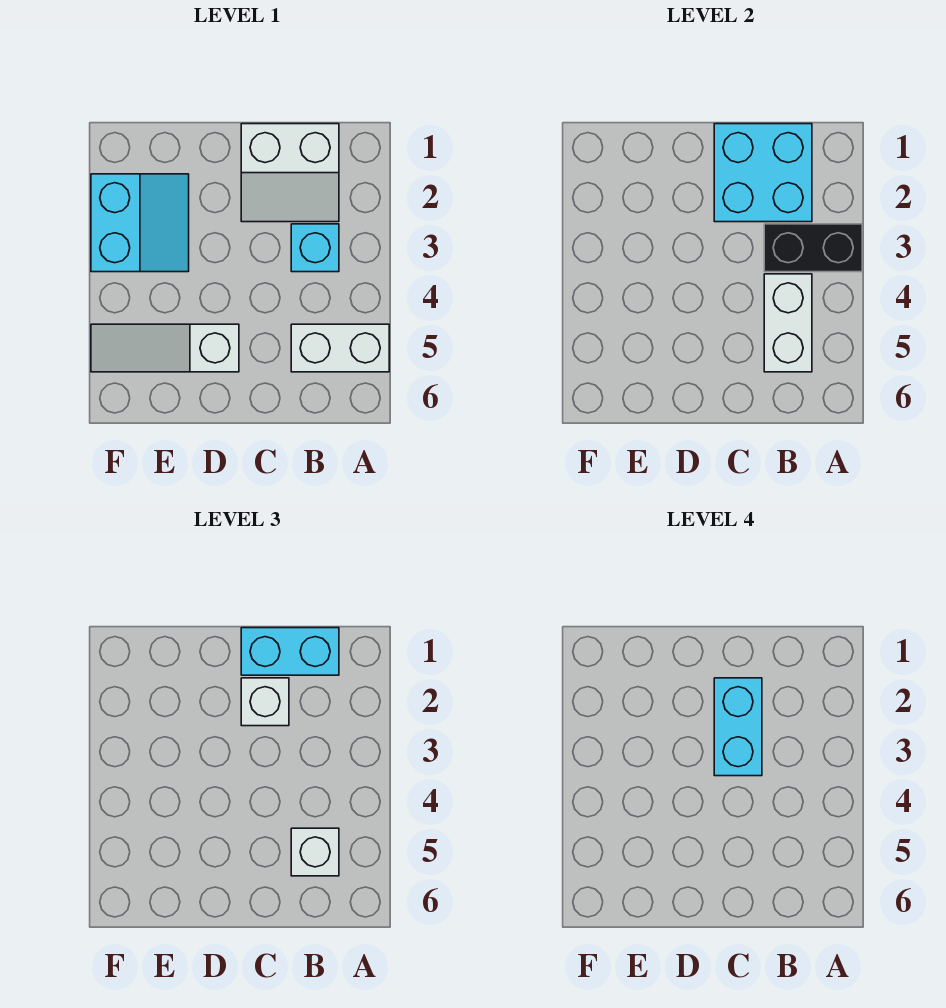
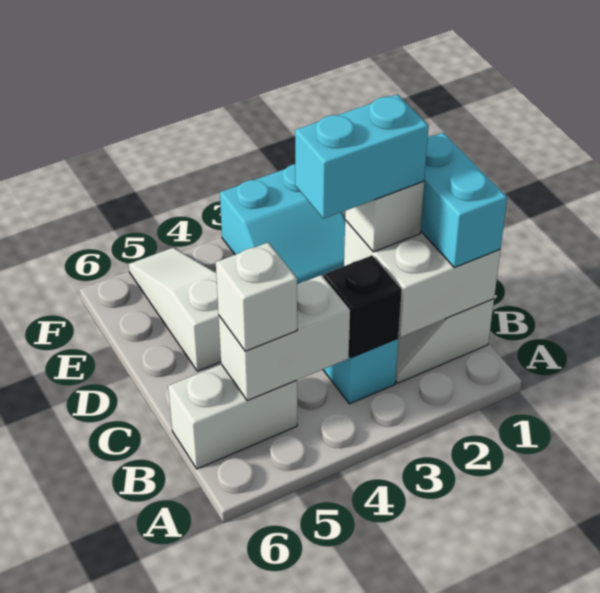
black 1x2 brick [764,224,862,272] -> black 1x1 brick [324,255,402,358]
white 1x2 brick [291,324,389,372] -> white 1x2 brick turned to [168,364,297,469]
cyan 2x2 brick [714,124,812,222] -> white 2x2 brick [344,220,500,337]

